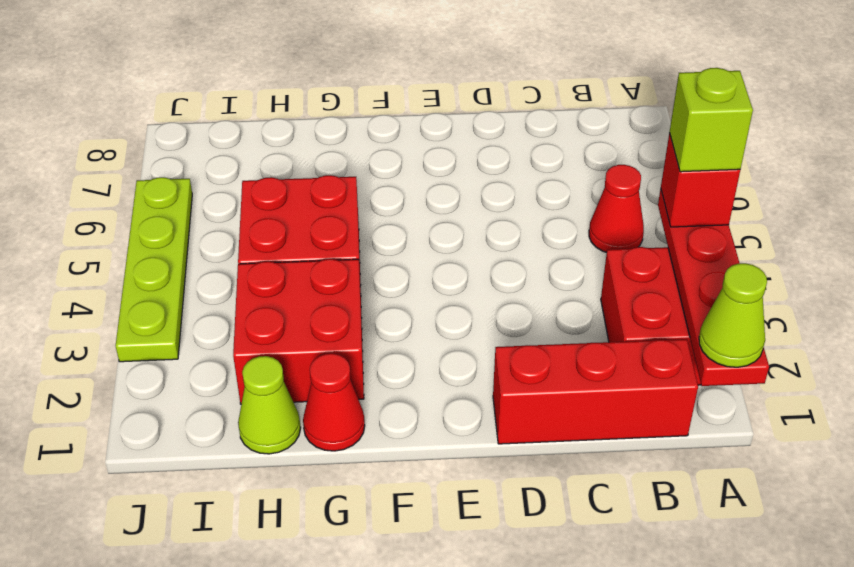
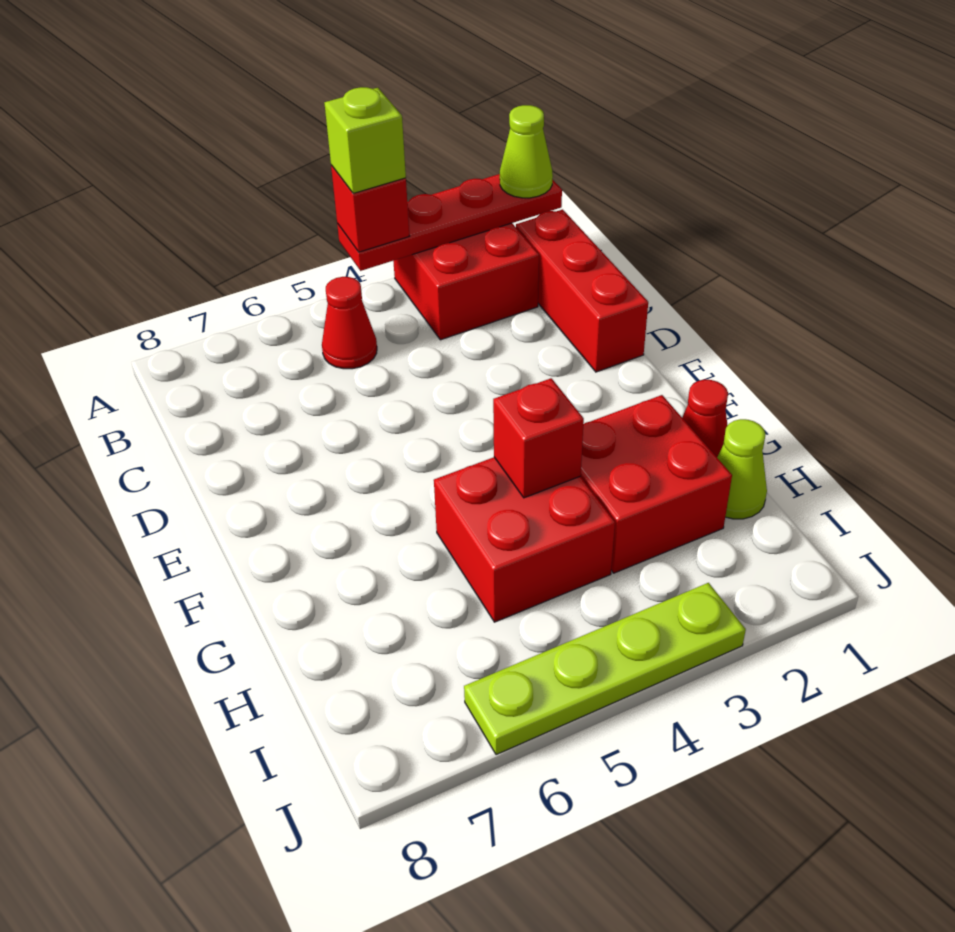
none -> red 1x1 brick [493,378,584,498]

